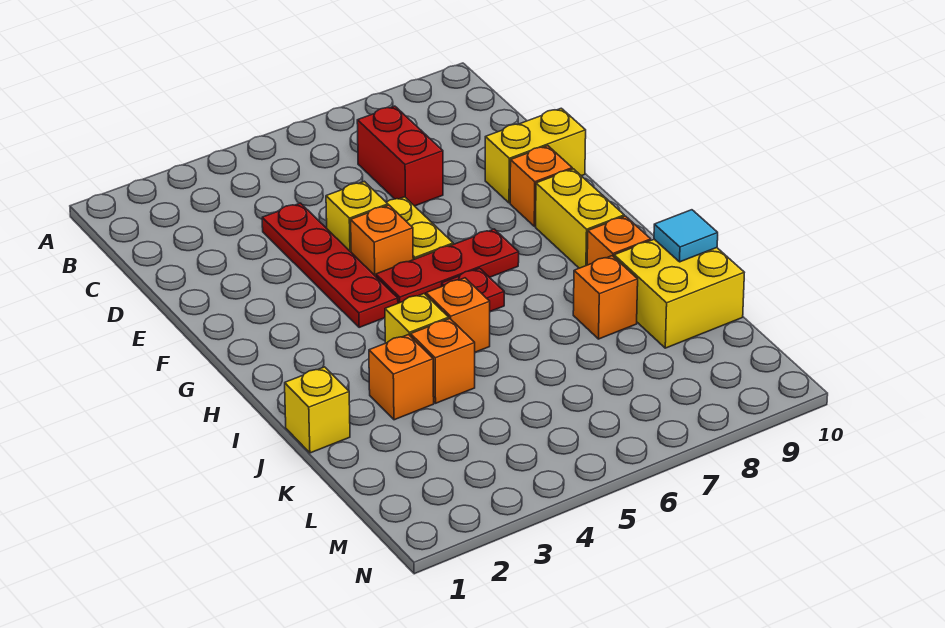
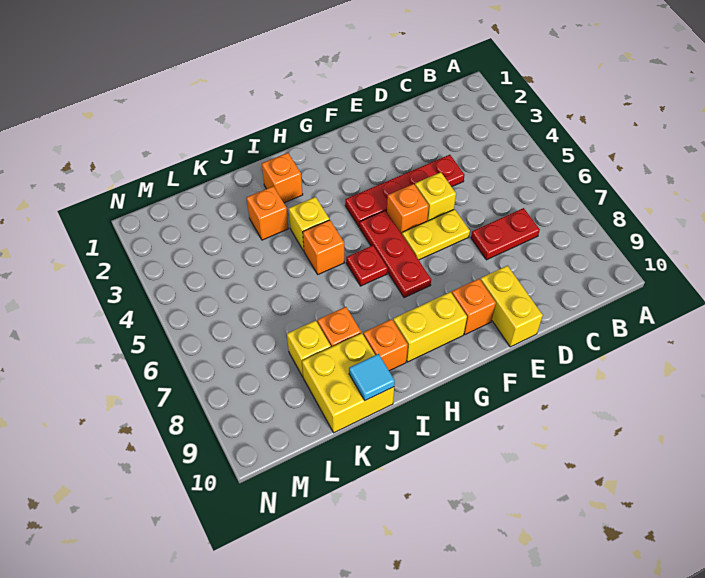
red 1x2 brick [357,106,443,206] -> red 1x2 plate [471,208,540,260]
yellow 1x1 brick [285,367,350,453] -> yellow 1x1 brick moved to [287,320,331,377]
orange 1x1 brick [411,319,475,403] -> orange 1x1 brick moved to [262,153,303,203]

